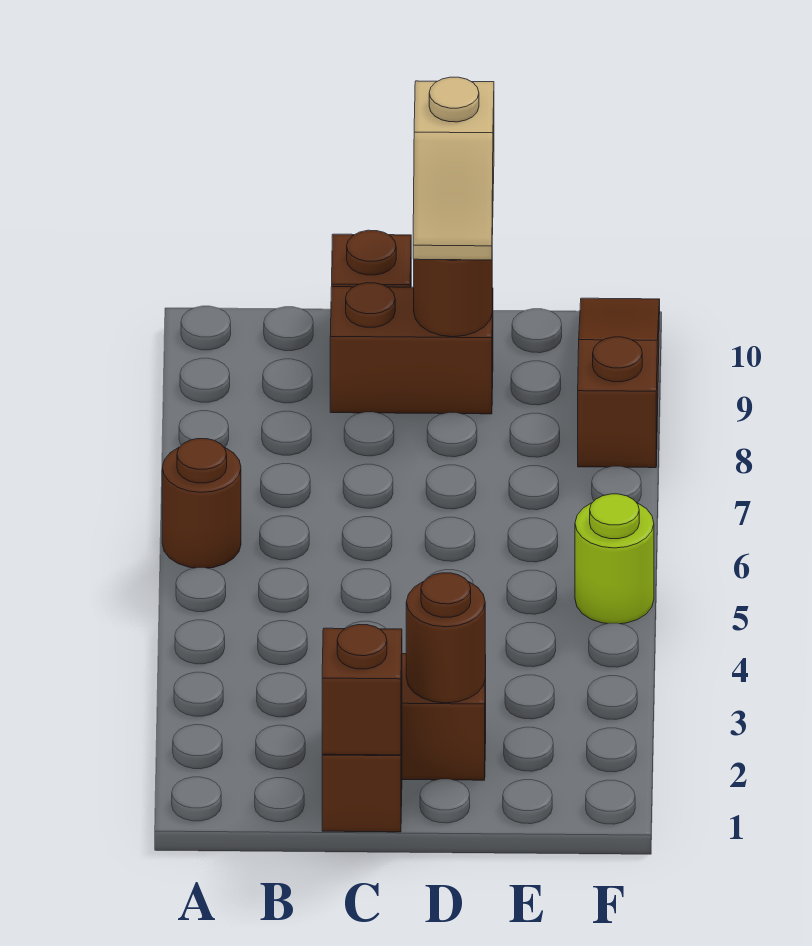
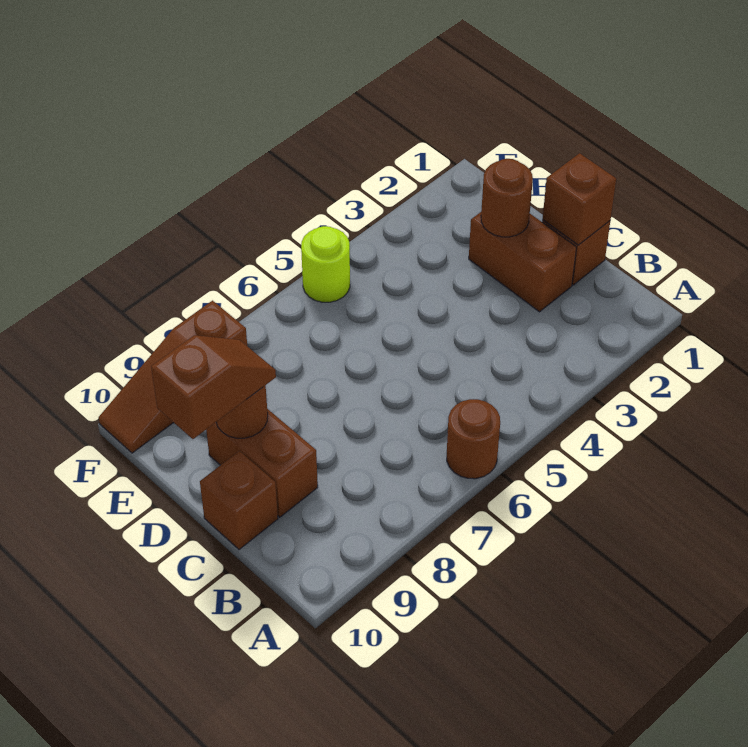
tan 1x2 slope [413,77,494,260] -> brown 1x2 slope [151,335,276,439]

